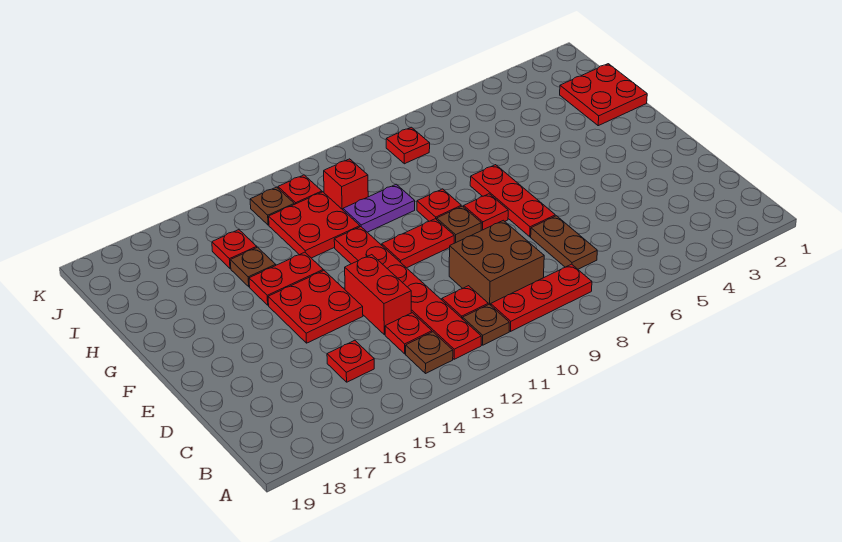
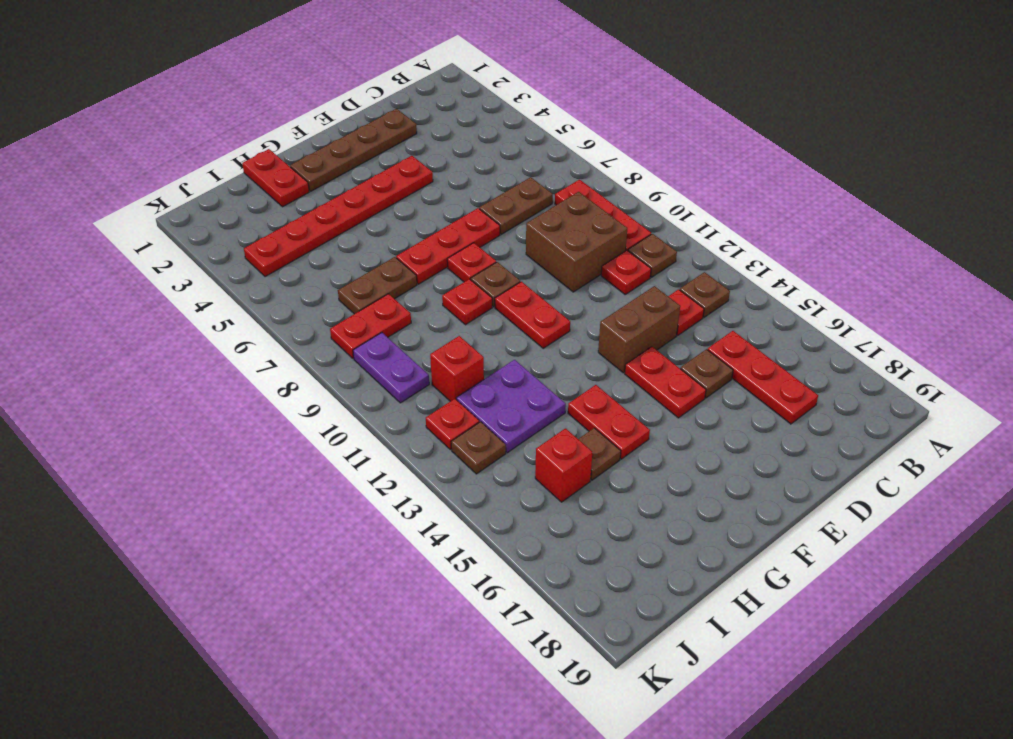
red 1x6 plate [334,227,481,359] -> red 1x6 plate moved to [244,156,433,277]
red 1x1 plate [327,340,374,382] -> red 1x3 plate [708,331,818,424]
none -> brown 1x4 plate [290,109,417,191]
red 1x2 brick [345,255,411,335] -> brown 1x2 brick [598,286,680,373]
none -> brown 1x1 plate [680,349,733,398]
red 2x2 plate [268,270,363,343] -> red 1x2 plate [625,347,706,418]
red 2x2 plate [560,64,647,126] -> red 1x2 plate [242,149,309,207]
none -> brown 1x2 plate [338,257,417,314]
purple 1x2 plate [343,184,415,232] -> purple 1x2 plate moved to [353,333,429,403]
red 2x2 plate [269,192,360,258] -> purple 2x2 plate [456,360,566,453]
red 1x1 plate [212,230,257,269] -> red 1x1 brick [535,428,592,502]
red 1x1 plate [386,127,430,164] -> red 1x2 plate [330,294,411,359]

